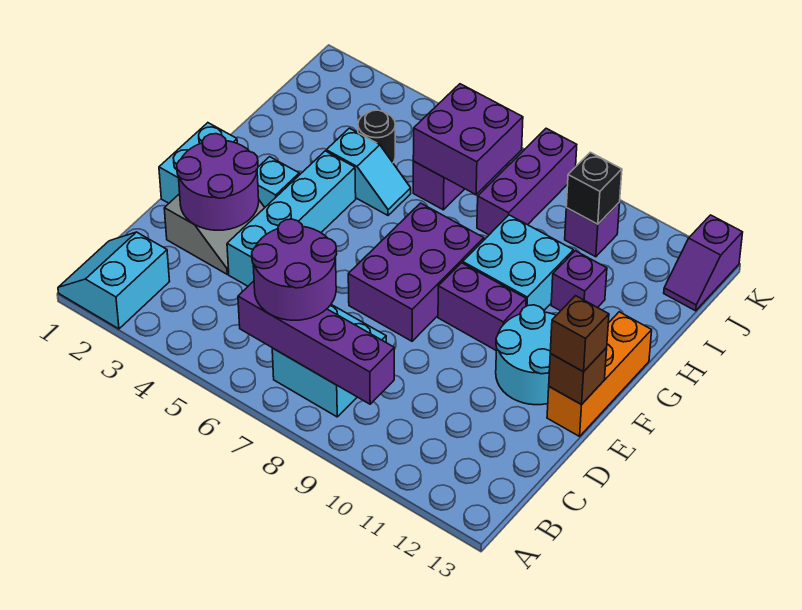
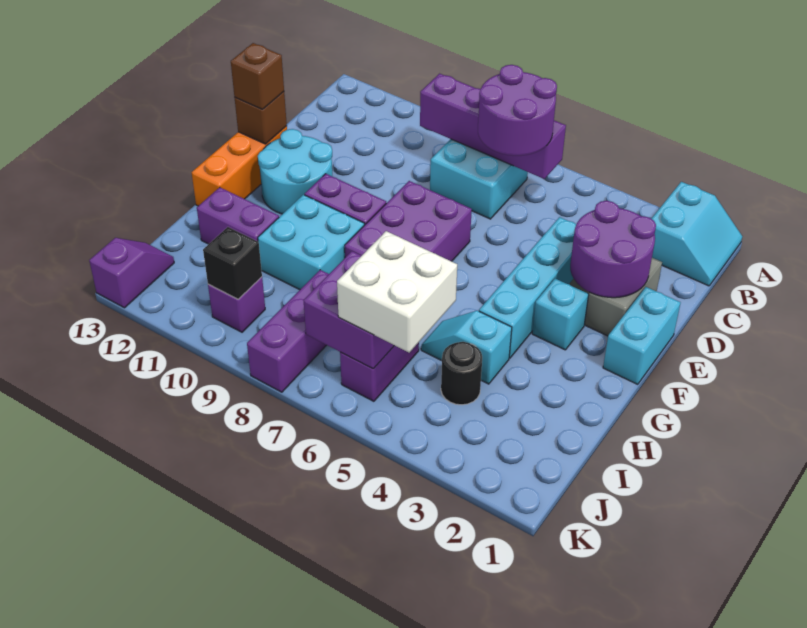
purple 1x1 brick [551,251,607,311] -> purple 1x2 brick [197,187,279,244]
none -> white 2x2 brick [337,231,457,352]

